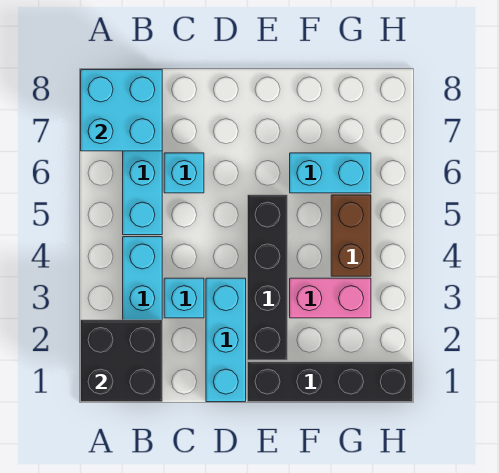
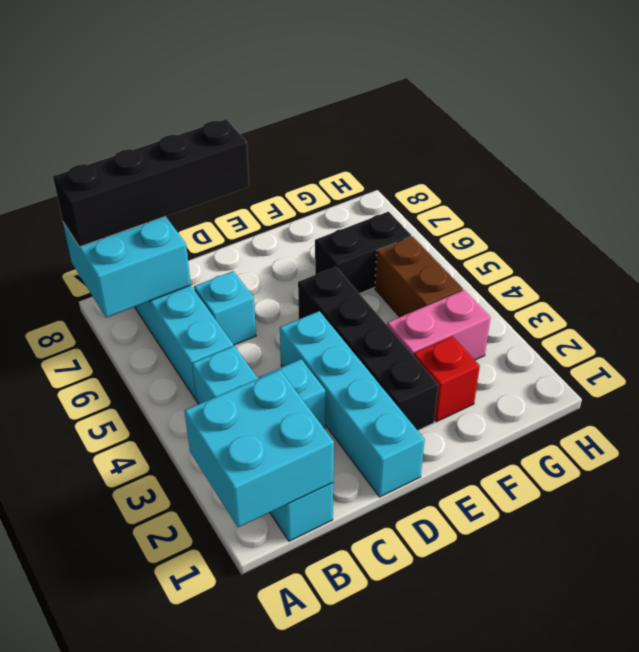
black 2x2 brick [81,320,162,402] -> cyan 2x2 brick [185,370,334,527]
cyan 1x3 brick [206,278,246,402] -> cyan 1x4 brick [280,311,425,497]
black 1x4 brick [248,362,413,402] -> black 1x4 brick moved to [53,119,249,247]
none -> red 1x1 brick [414,336,480,422]
cyan 1x2 brick [290,153,371,193] -> black 1x2 brick [315,212,411,294]

